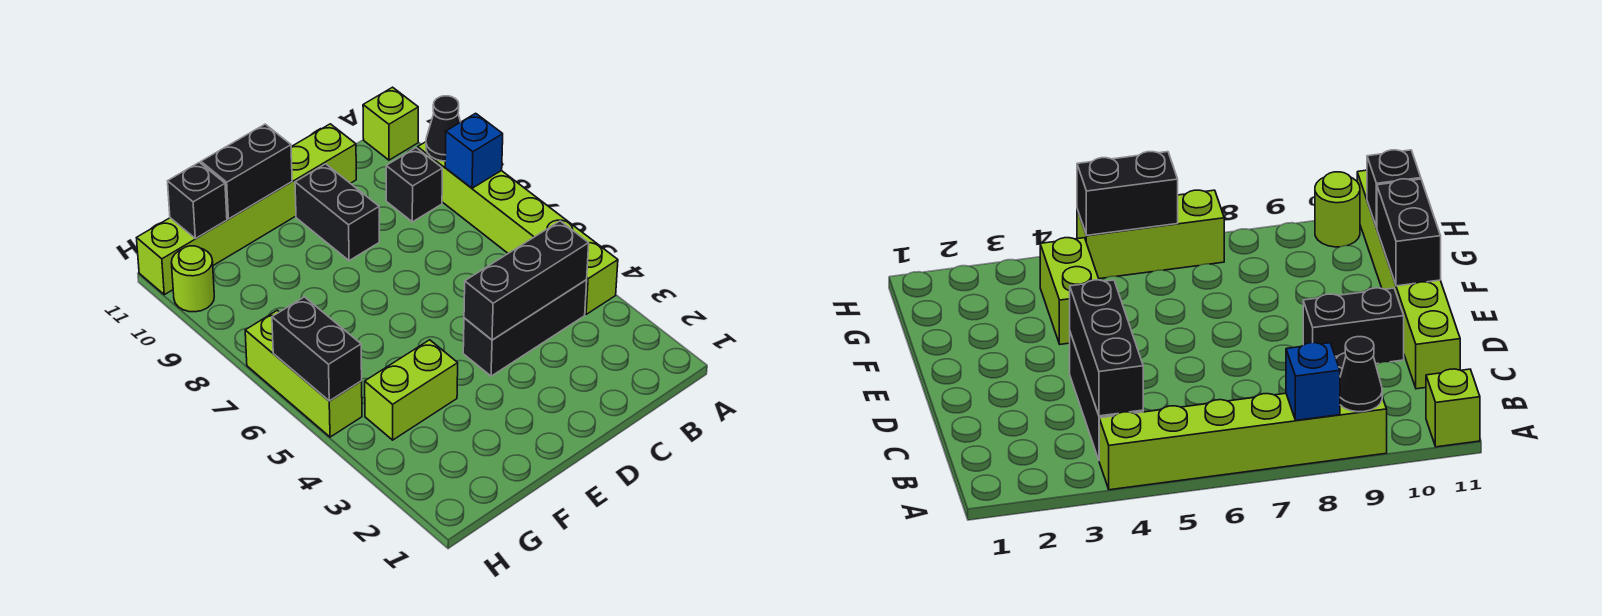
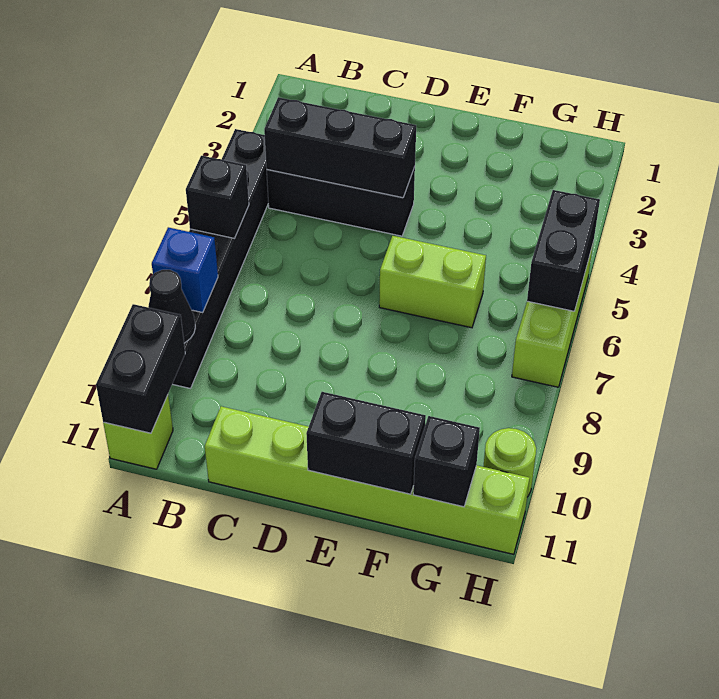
lime 1x6 brick [417,142,618,314] -> black 1x6 brick [172,129,268,389]
black 1x1 brick [386,148,442,222] -> black 1x1 brick moved to [186,156,249,238]
black 1x2 brick [295,164,379,261] -> black 1x2 brick moved to [96,304,185,433]
lime 1x2 brick [365,340,458,440] -> lime 1x2 brick moved to [379,236,486,328]

